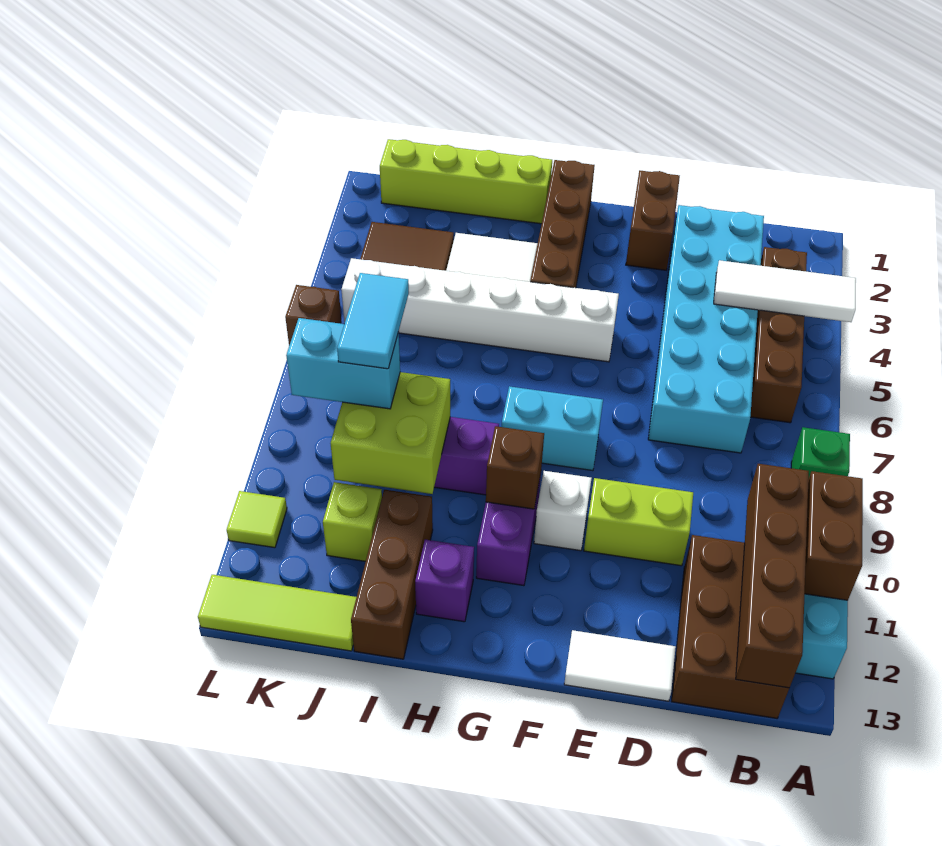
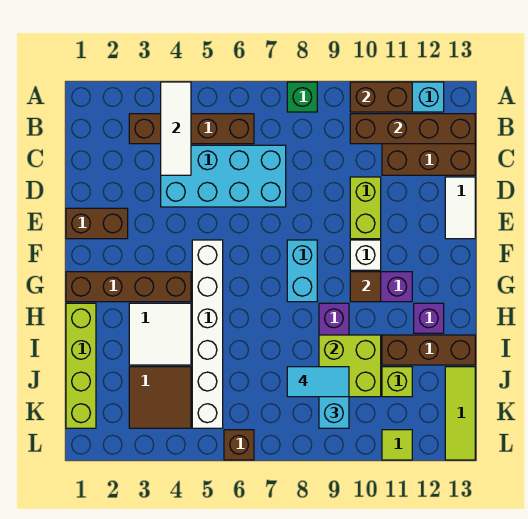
cyan 2x6 brick [648,205,764,453] -> cyan 2x4 brick [161,145,286,207]
brown 1x1 brick [486,426,544,509] -> brown 1x1 tile [350,272,381,302]

